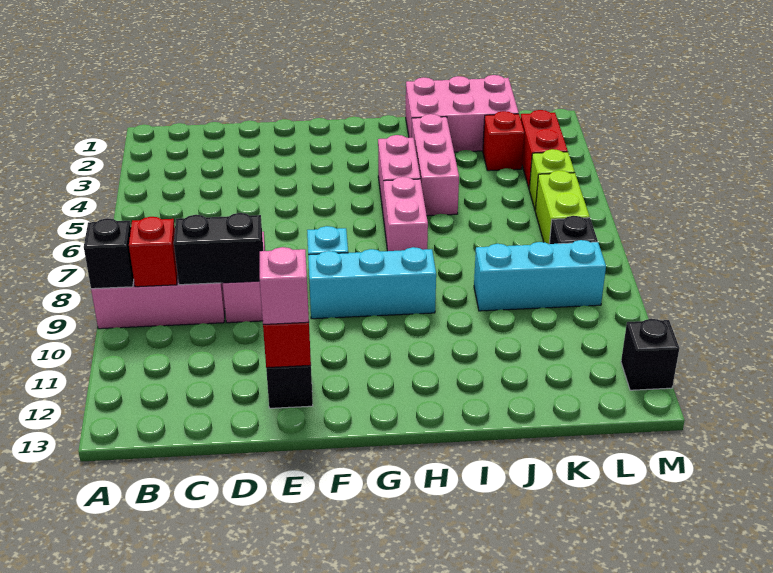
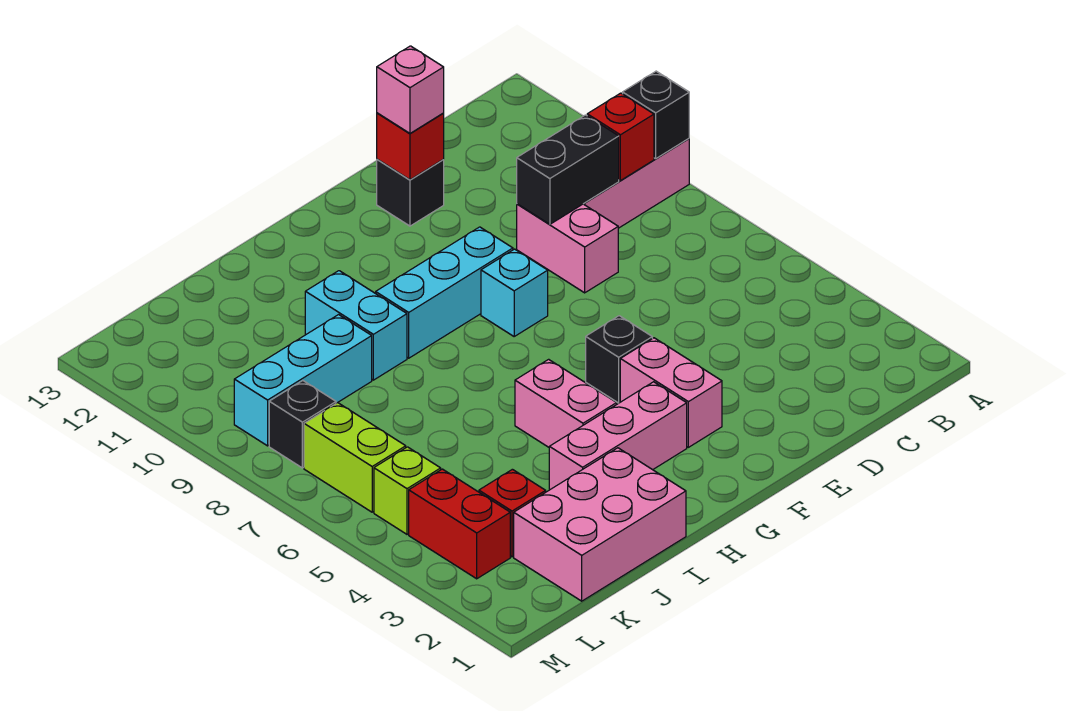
pink 1x2 brick [383,177,428,251] -> pink 1x2 brick moved to [620,338,722,447]
pink 1x3 brick [412,114,459,216] -> pink 1x3 brick turned to [549,382,687,490]
none -> cyan 1x2 brick [305,271,407,380]
black 1x1 brick [621,319,679,390] -> black 1x1 brick moved to [586,316,652,403]

